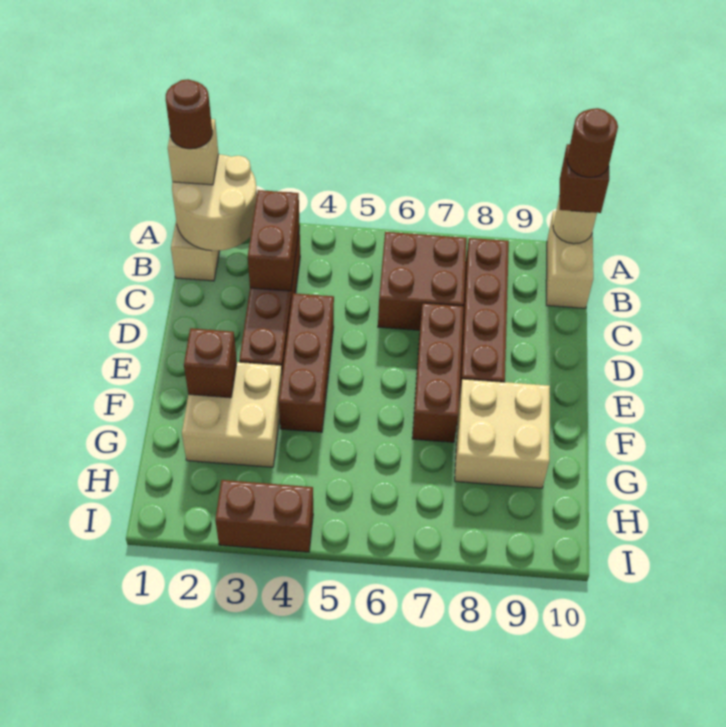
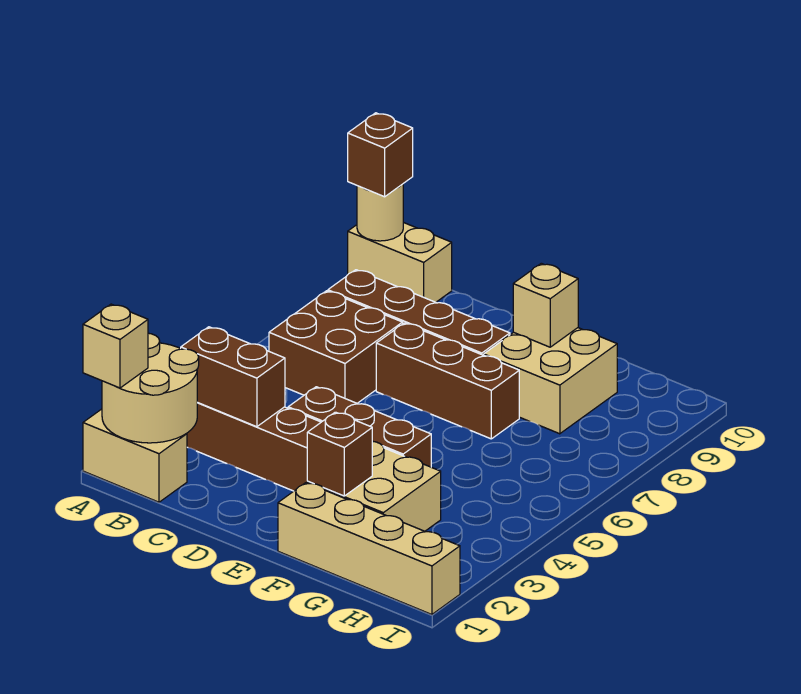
brown 1x1 round brick [166,79,212,149] -> none
brown 1x1 round brick [567,108,618,177] -> none
none -> tan 1x4 brick [278,483,460,615]
none -> tan 1x1 brick [513,263,578,347]
brown 1x2 brick [215,480,313,552] -> none

